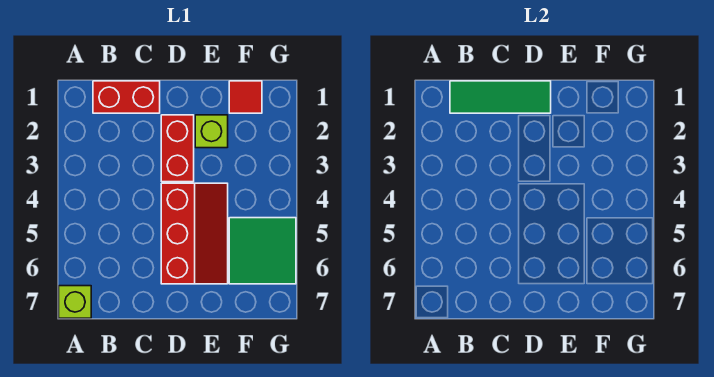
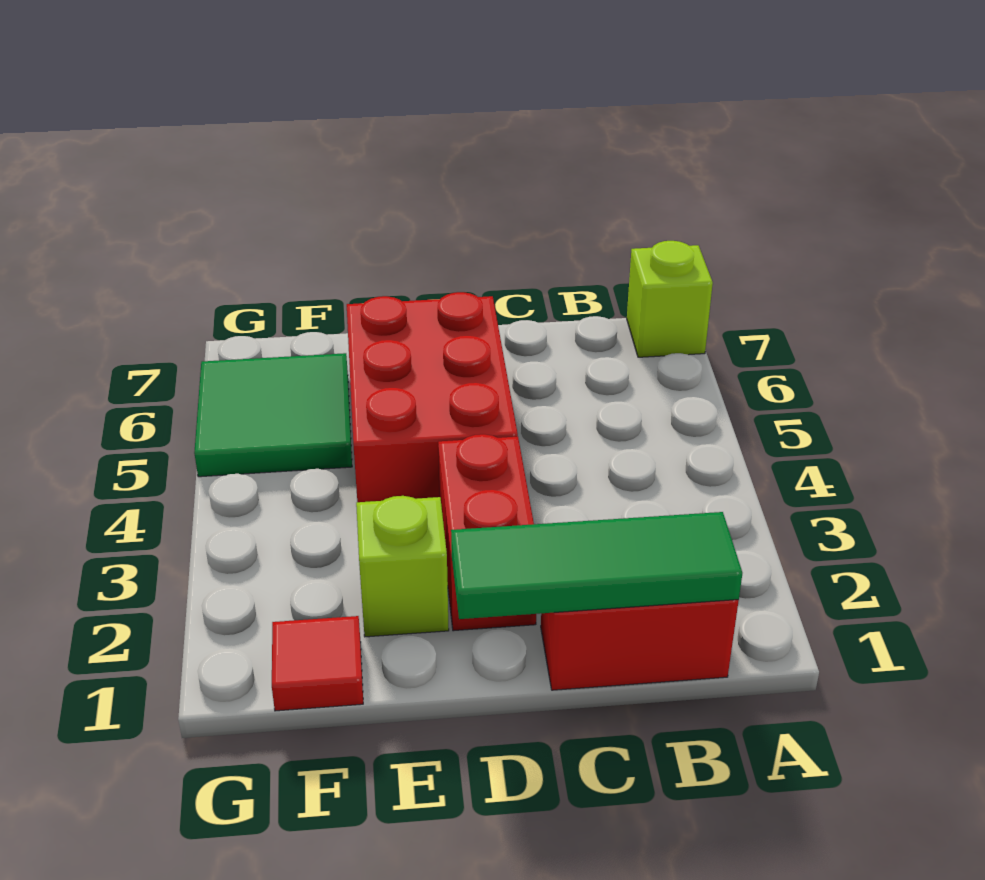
red 2x3 slope [161,183,228,284] -> red 2x3 brick [347,292,518,502]

